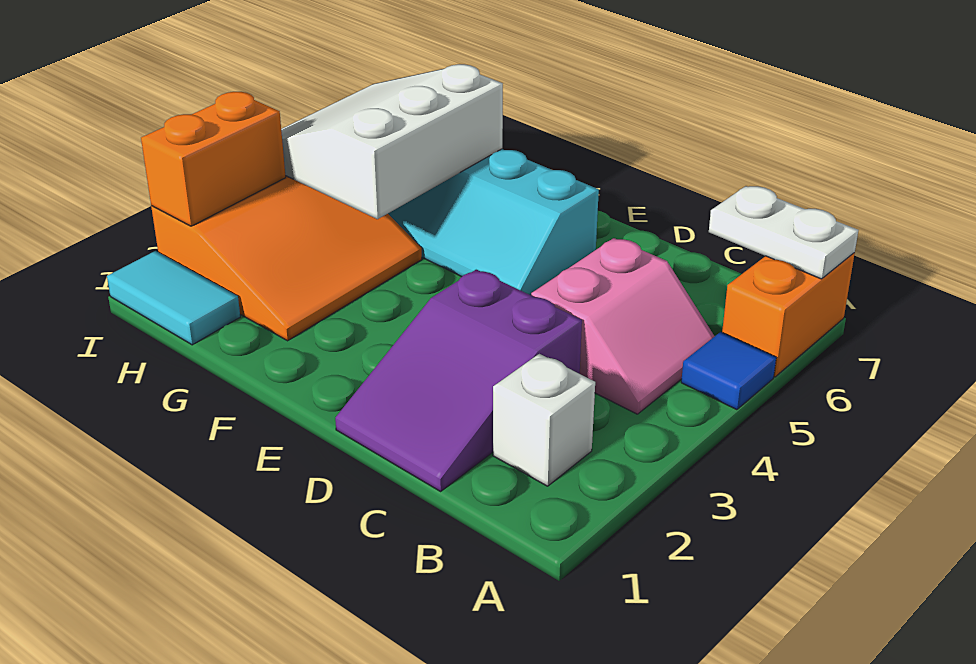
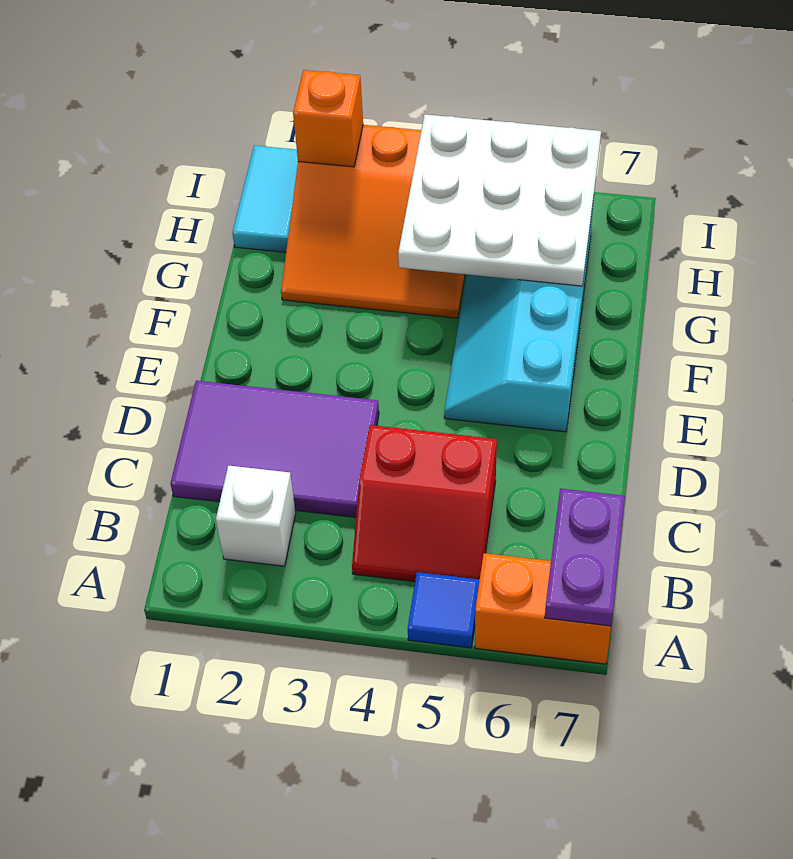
white 1x2 plate [709,186,858,279] -> purple 1x2 plate [545,489,625,626]
pink 2x2 slope [531,238,715,414] -> red 2x2 slope [352,425,497,582]
purple 2x3 slope [335,270,582,491] -> purple 2x3 tile [170,381,379,517]
white 3x3 slope [281,64,503,219] -> white 3x3 plate [398,114,601,286]
orange 1x2 brick [141,92,286,226] -> orange 1x1 brick [293,70,363,167]

